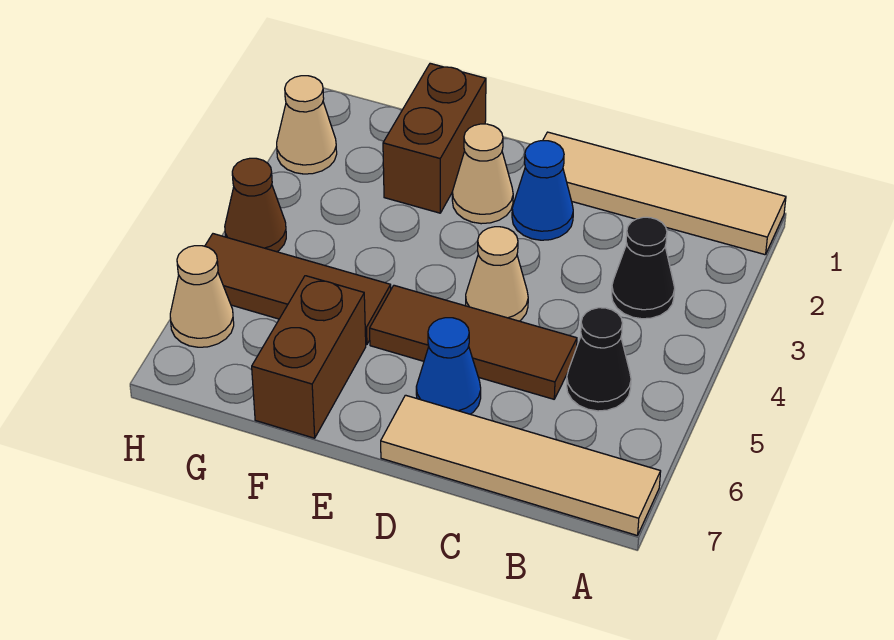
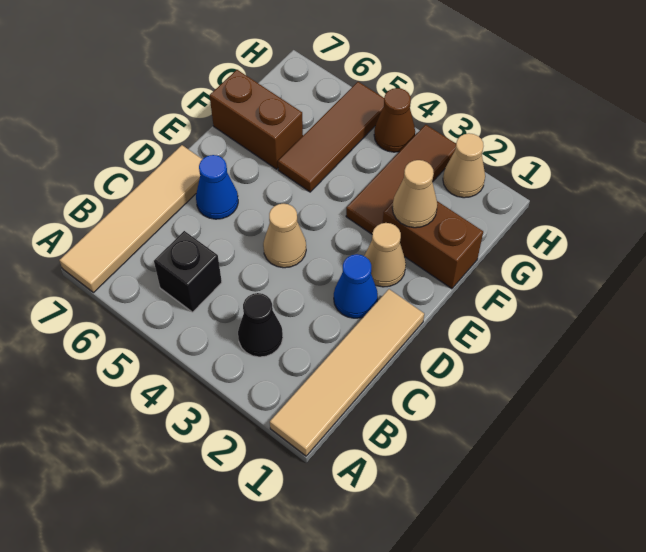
black 1x1 cone [567,308,631,411] -> black 1x1 brick [154,231,222,312]
brown 1x3 tile [370,285,577,399] -> brown 1x3 tile moved to [346,125,456,234]
tan 1x1 cone [170,246,234,347] -> tan 1x1 cone moved to [392,160,437,228]

